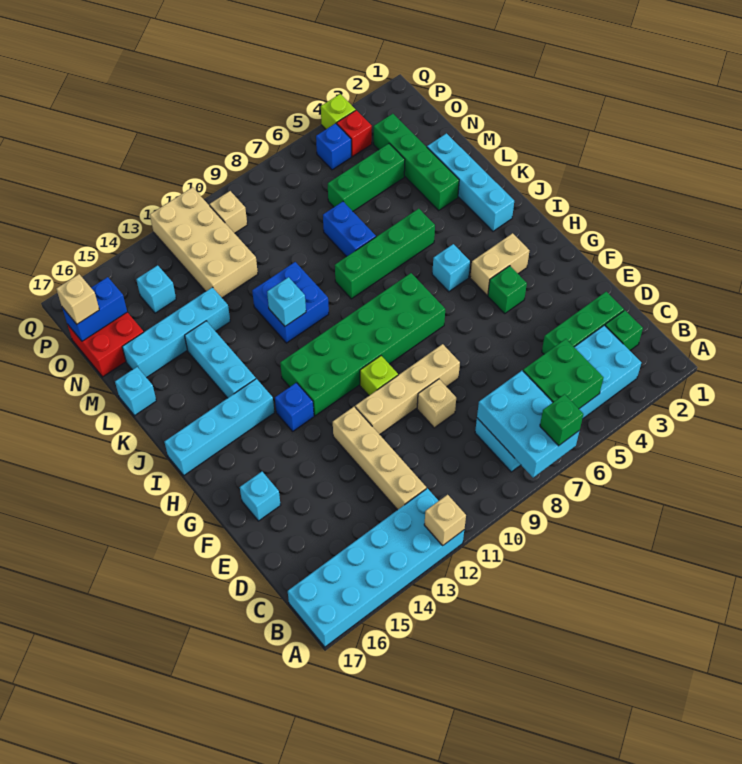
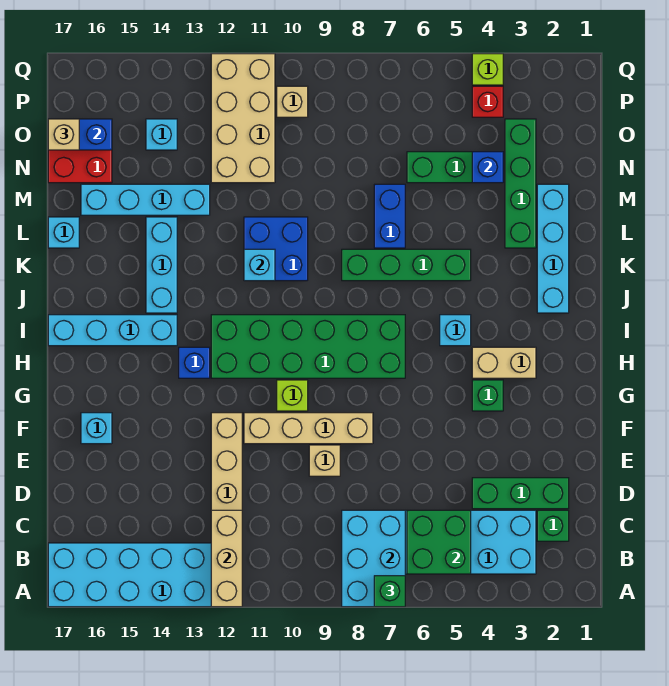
tan 1x1 brick [424,495,466,546] -> tan 1x3 brick [211,510,242,607]
blue 1x1 brick [316,123,351,170] -> blue 1x1 brick moved to [472,152,503,183]

